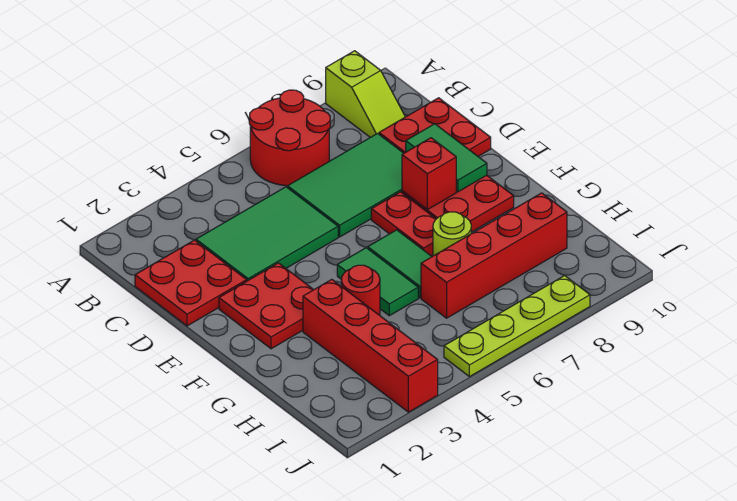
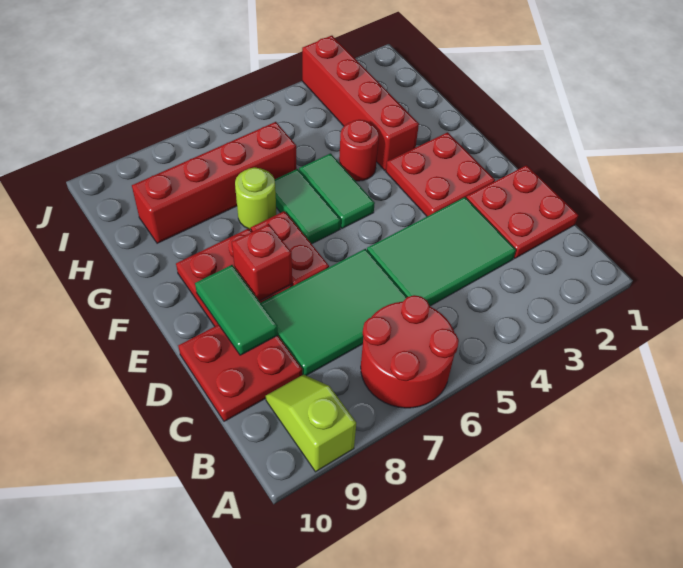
lime 1x4 plate [444,276,590,377] -> none

